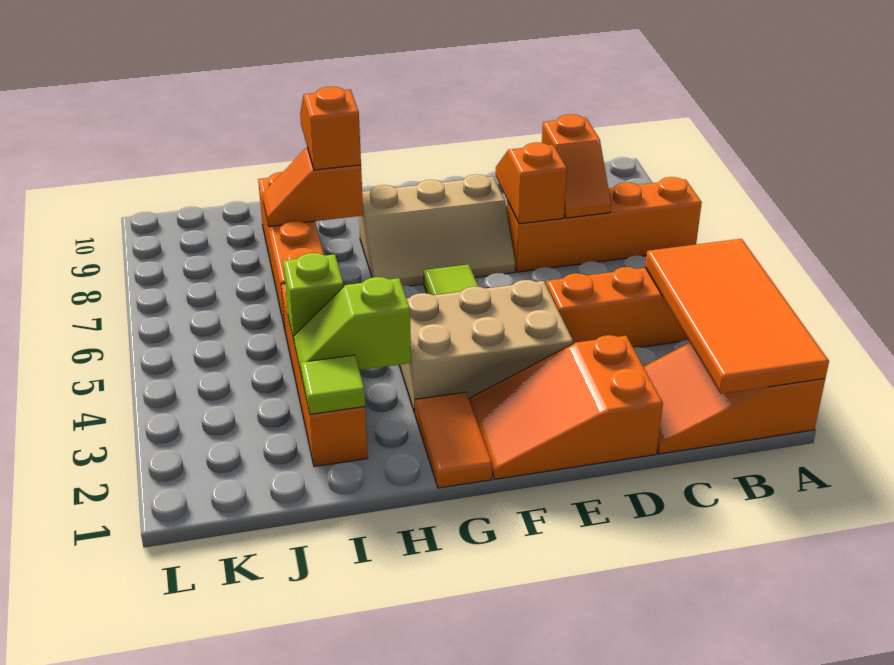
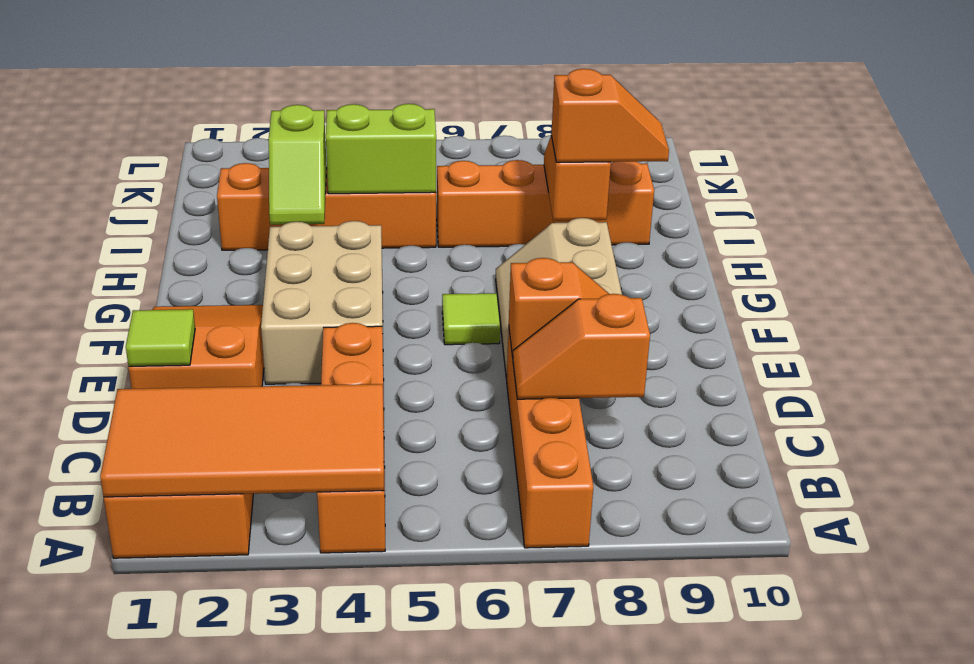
orange 1x2 tile [415,392,492,488] -> none
lime 1x2 slope [294,277,411,377] -> lime 1x2 slope turned to [269,105,327,225]
lime 1x1 tile [301,355,365,414] -> lime 1x1 tile moved to [126,309,195,366]
lime 1x1 brick [283,253,344,341] -> lime 1x2 brick [326,104,436,194]

